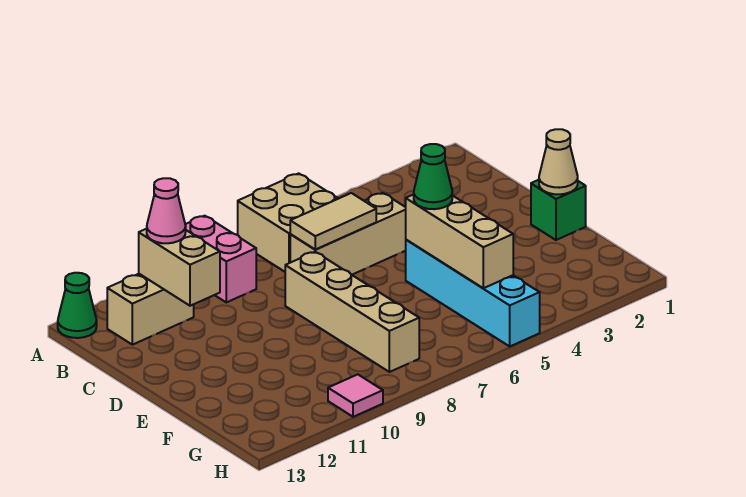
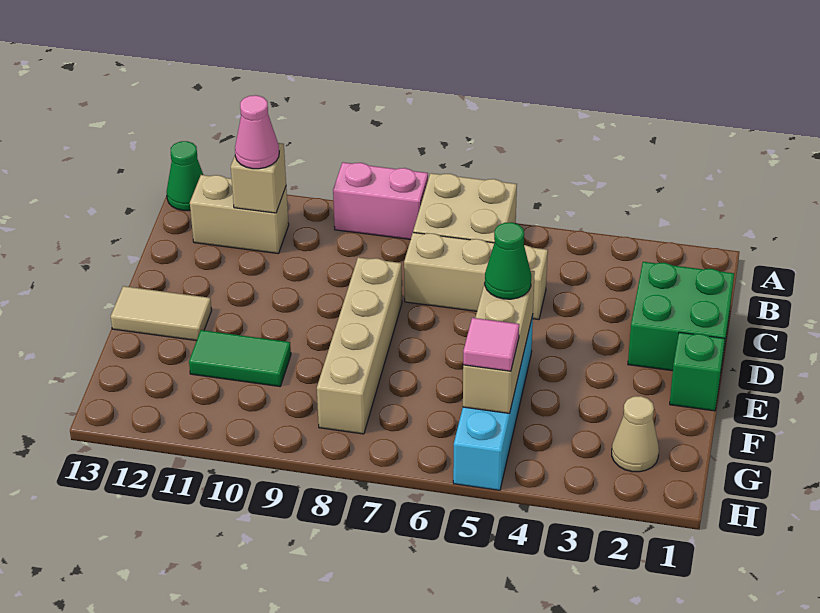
pink 1x2 brick [185,216,256,302] -> pink 1x2 brick turned to [333,162,428,240]
tan 1x2 brick [139,229,220,306] -> tan 1x1 brick [231,143,286,213]
none -> green 2x2 brick [628,262,734,371]
tan 1x2 tile [290,193,376,249] -> tan 1x2 tile moved to [111,286,212,341]
tan 1x1 cone [539,129,578,194] -> tan 1x1 cone moved to [612,396,659,472]
none -> green 1x2 tile [189,330,291,387]
pink 1x1 tile [328,374,383,417] -> pink 1x1 tile moved to [463,318,519,371]

